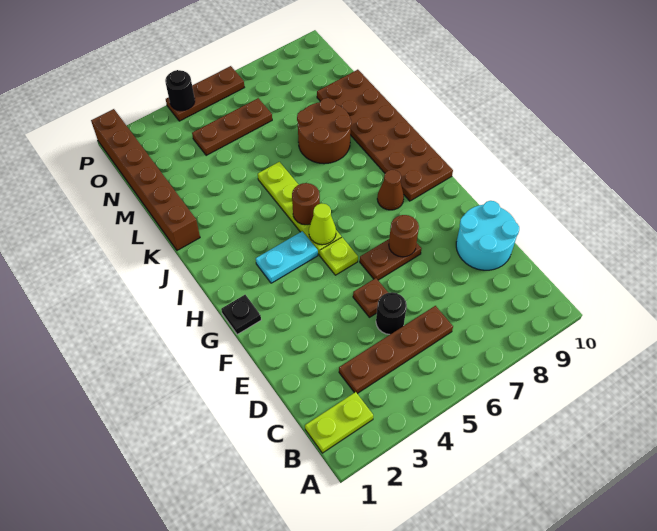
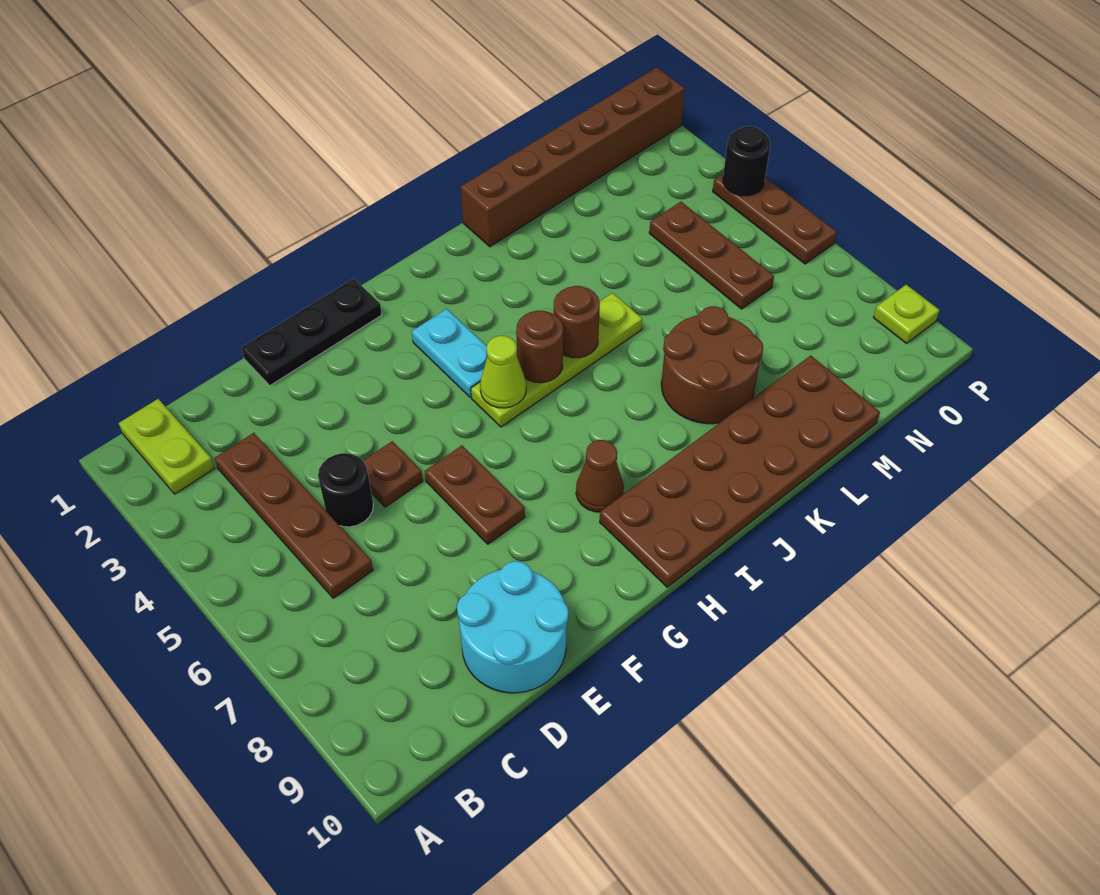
brown 1x1 round brick [389,215,419,257] -> brown 1x1 round brick moved to [554,286,600,358]
black 1x1 plate [221,295,261,335] -> black 1x3 plate [241,278,382,386]
lime 1x1 plate [320,237,358,275] -> lime 1x1 plate moved to [874,285,939,344]

